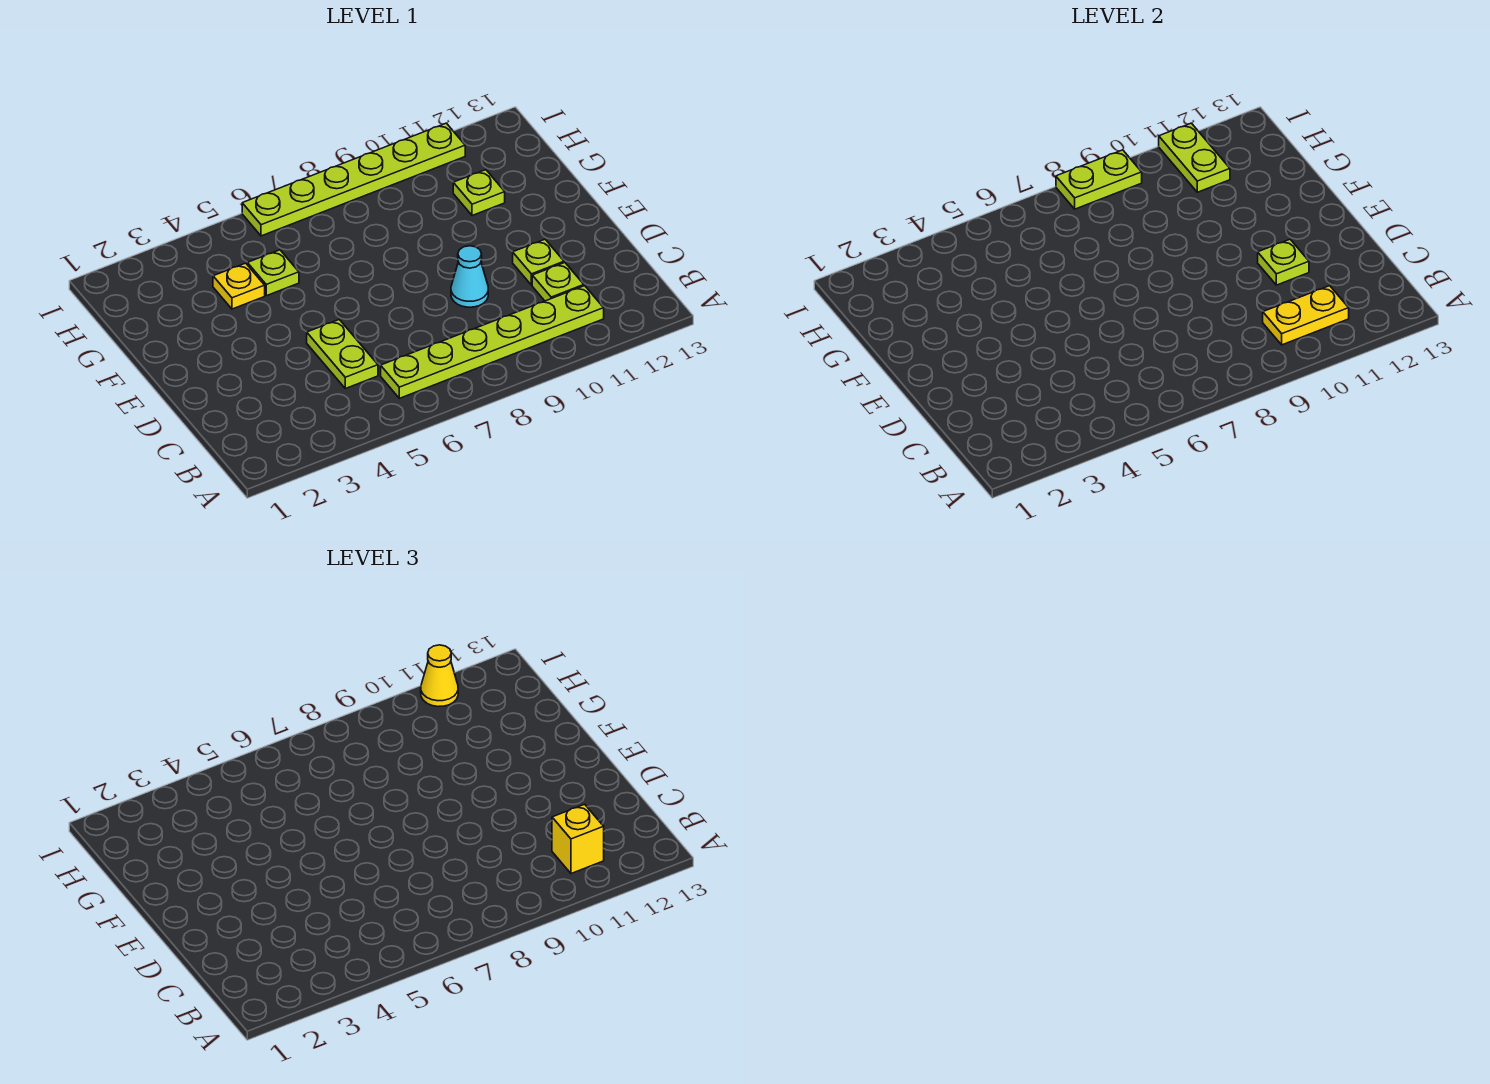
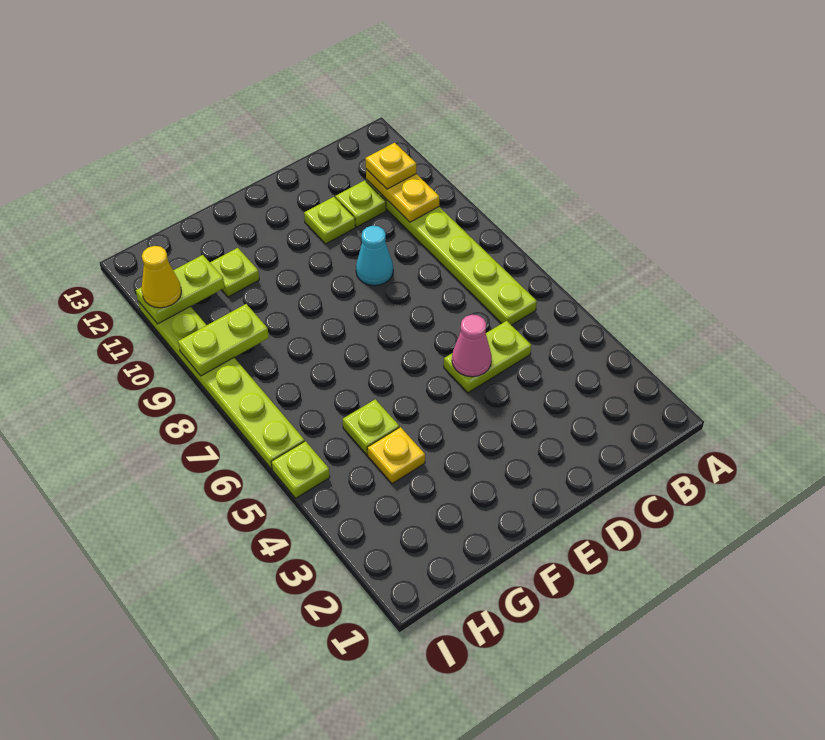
yellow 1x1 brick [552,804,604,874] -> yellow 1x1 plate [365,143,416,189]
none -> pink 1x1 cone [452,315,492,377]
lime 1x1 plate [1258,239,1309,285] -> lime 1x1 plate moved to [271,441,330,498]
lime 1x2 plate [1056,150,1142,209] -> lime 1x2 plate turned to [178,304,269,376]

